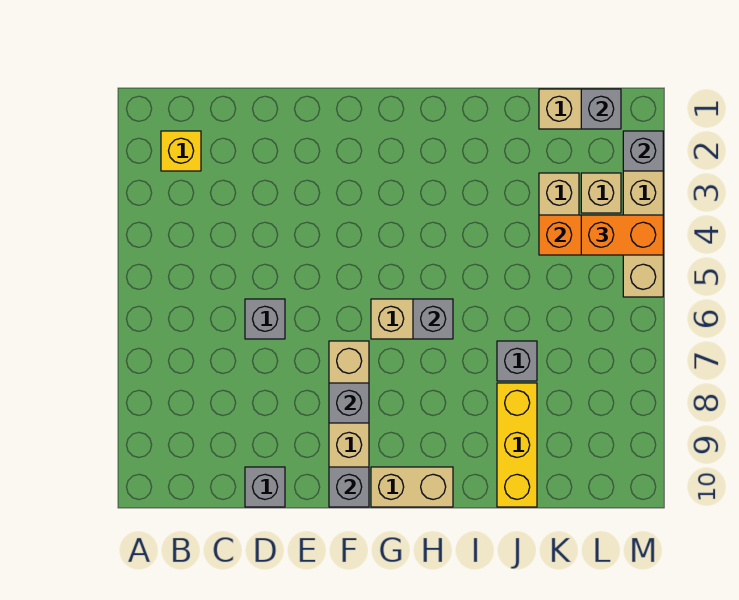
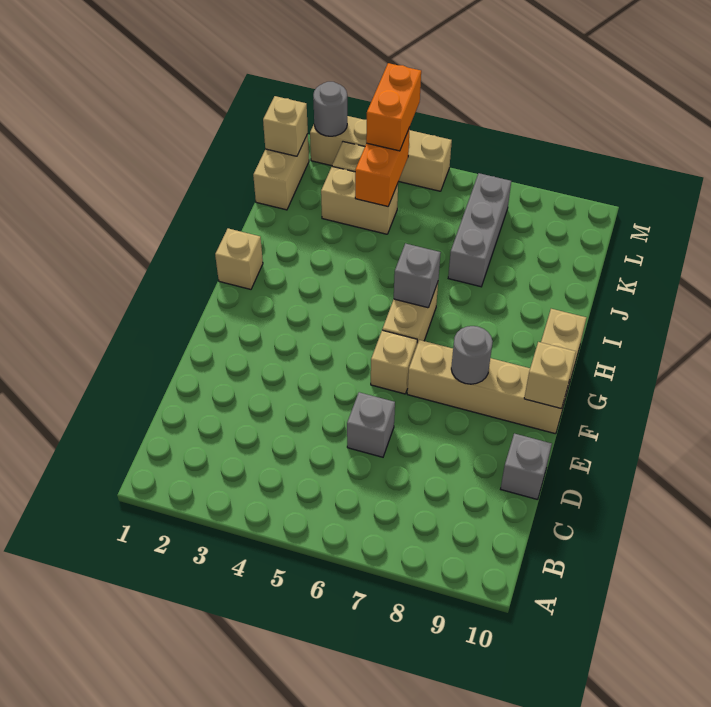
yellow 1x1 brick [161,131,201,171] -> none
none -> tan 1x1 brick [371,330,417,394]
grey 1x1 brick [329,383,369,423] -> grey 1x1 round brick [451,326,493,384]
grey 1x1 brick [329,467,369,507] -> tan 1x1 brick [524,342,576,409]
none -> tan 1x1 brick [215,228,263,289]
grey 1x1 brick [497,341,537,381] -> grey 1x3 brick [448,173,511,287]
yellow 1x3 brick [497,383,537,507] -> none
grey 1x1 brick [581,89,621,129] -> tan 1x1 brick [263,96,308,156]
grey 1x1 brick [623,131,663,171] -> grey 1x1 round brick [313,82,347,136]

